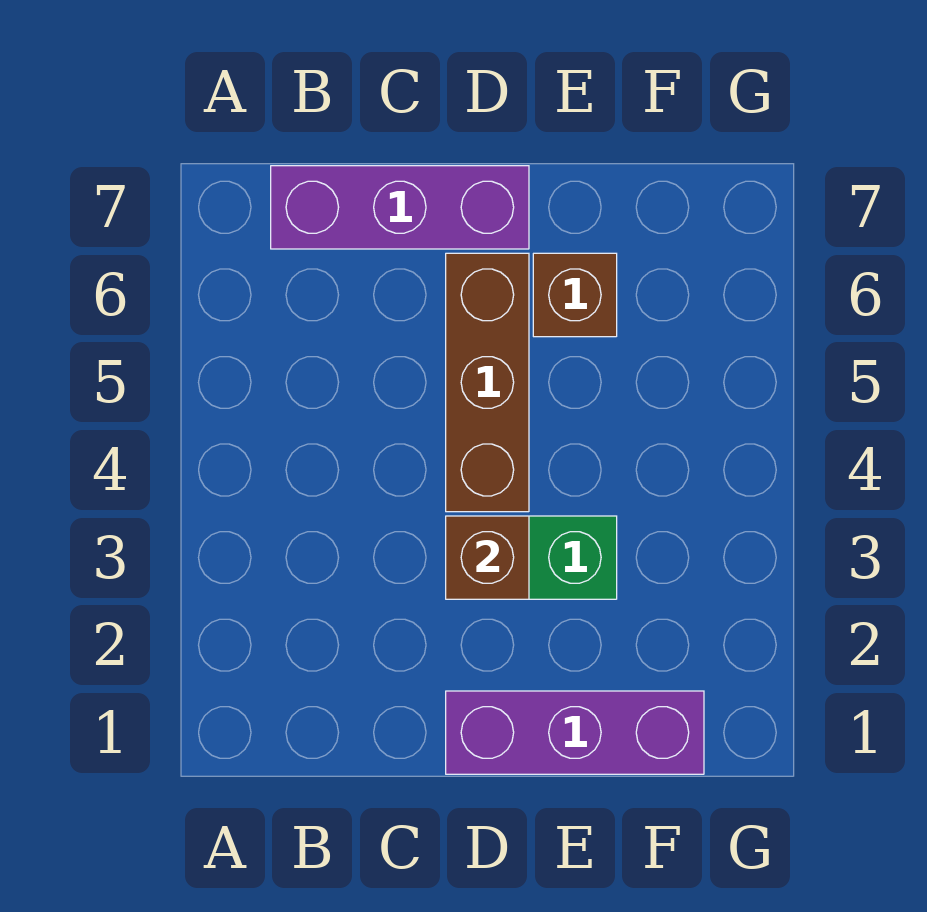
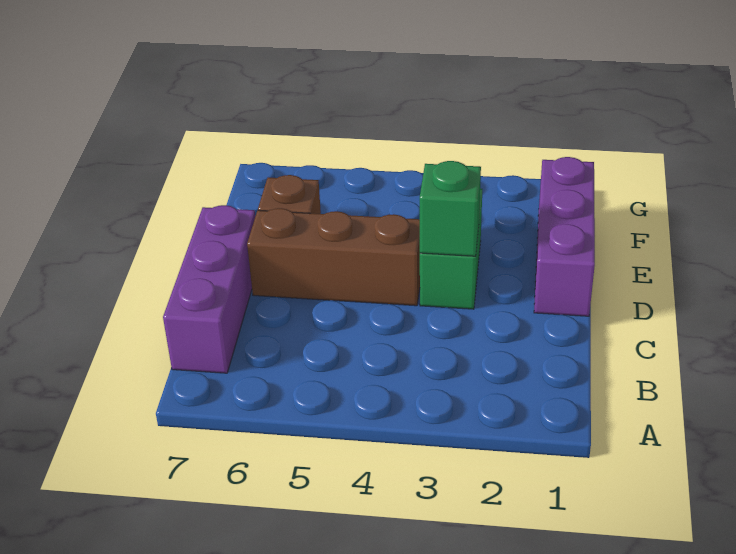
brown 1x1 brick [446,516,529,599] -> green 1x1 brick [420,161,481,256]

